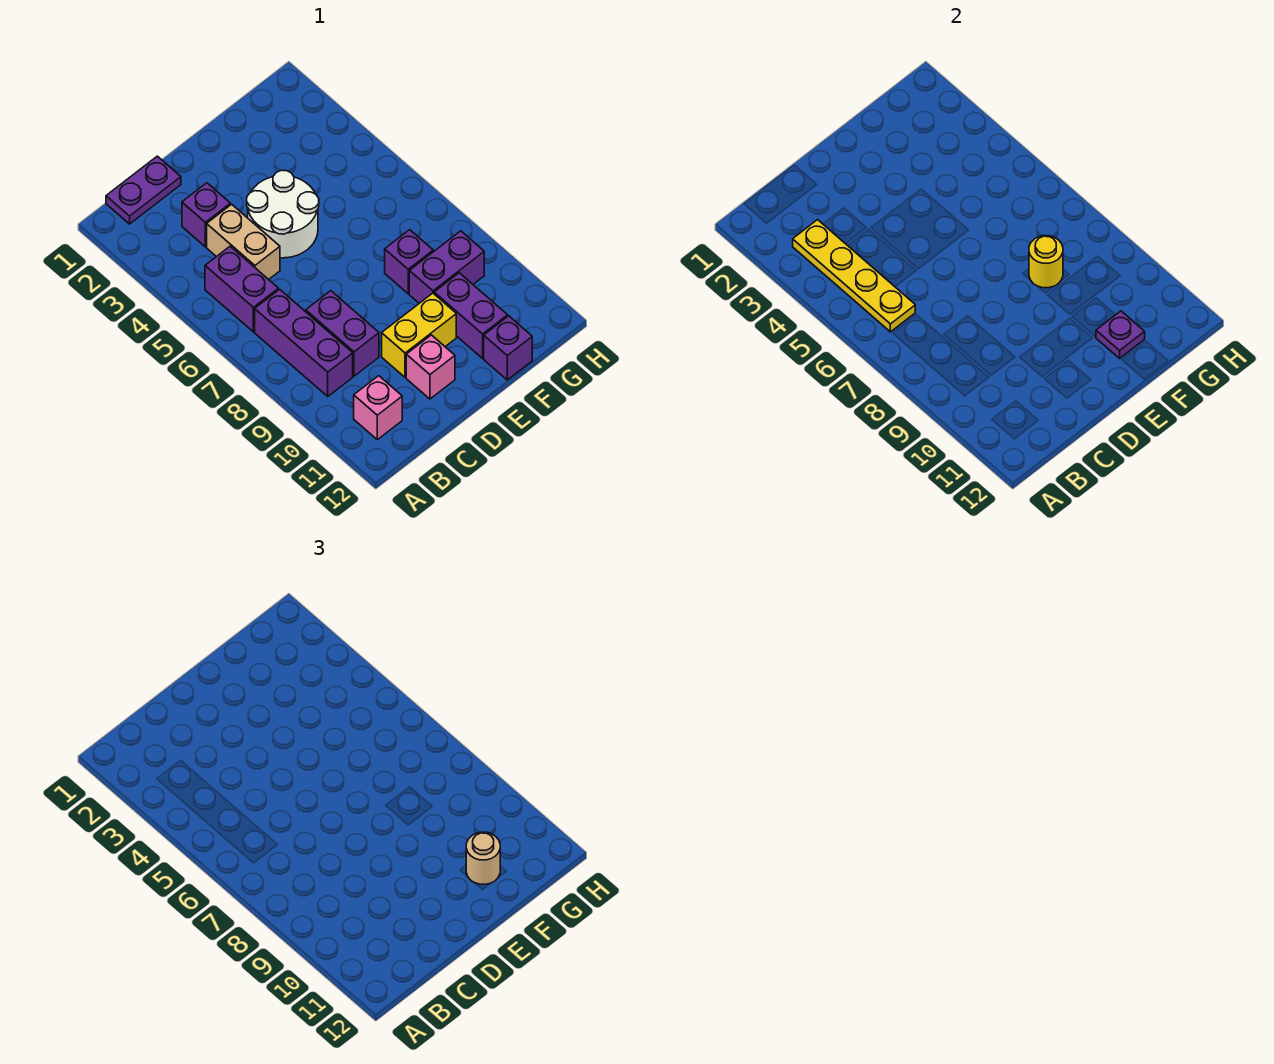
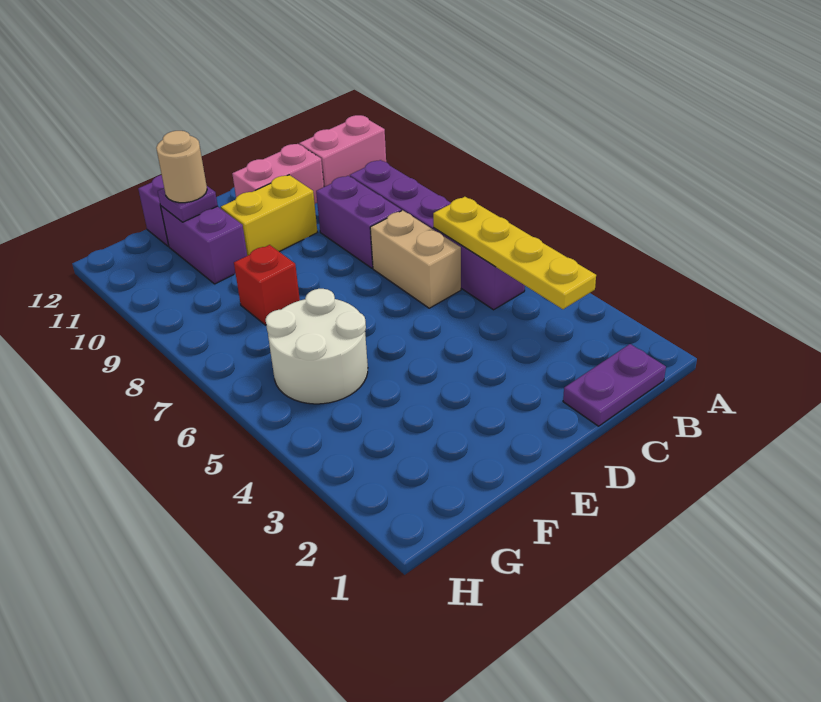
pink 1x1 brick [354,376,402,440] -> pink 1x2 brick [299,115,386,187]
purple 1x1 brick [182,183,230,247] -> none
tan 1x2 brick [207,204,280,279] -> tan 1x2 brick moved to [370,210,461,308]
white 2x2 round brick [247,170,319,258] -> white 2x2 round brick moved to [266,289,368,404]
pink 1x1 brick [406,335,455,399] -> pink 1x2 brick [232,144,324,204]
purple 1x1 brick [385,230,433,294] -> red 1x1 brick [234,245,300,325]
yellow 1x1 round brick [1029,235,1063,288] -> none
purple 1x2 brick [409,231,484,303] -> none

